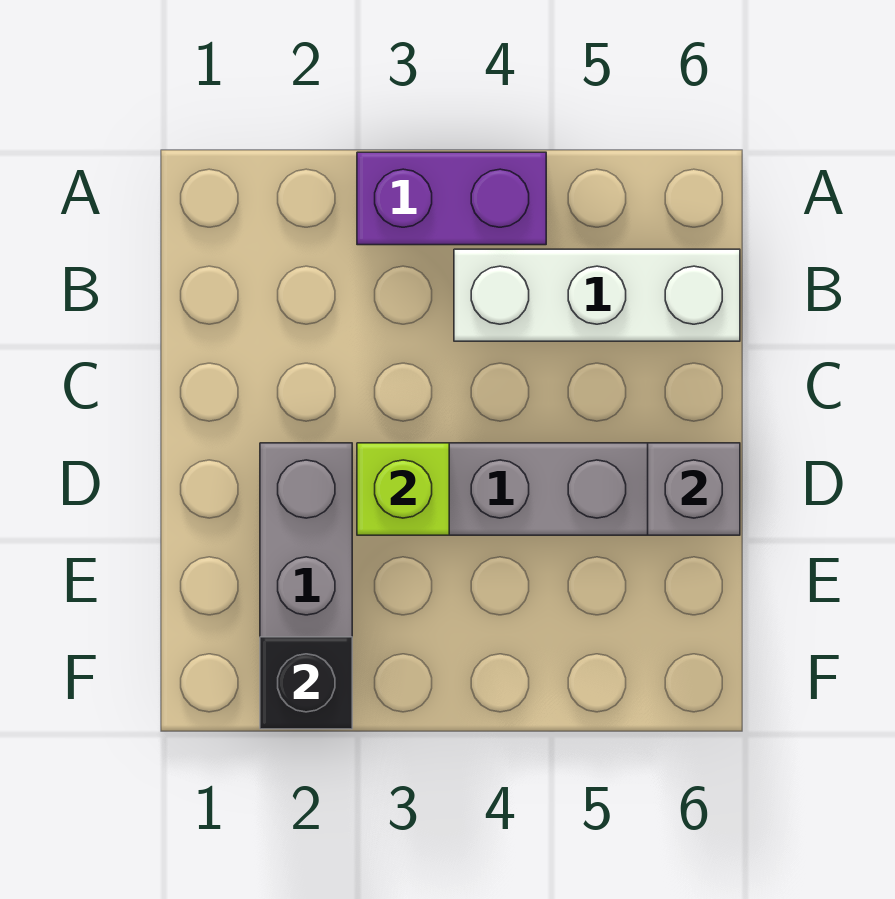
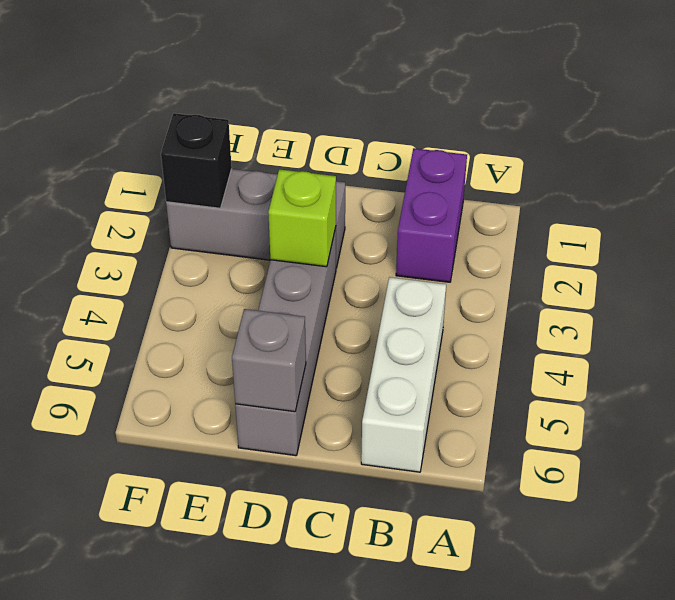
purple 1x2 brick [357,152,546,245] -> purple 1x2 brick moved to [396,148,467,282]

